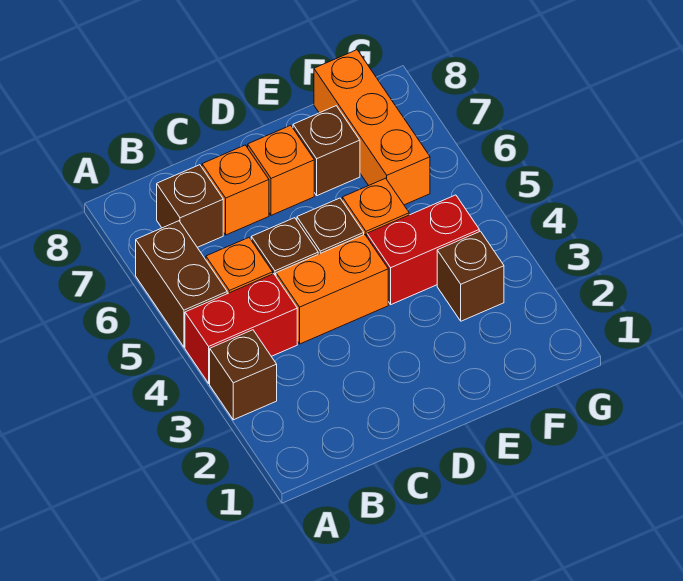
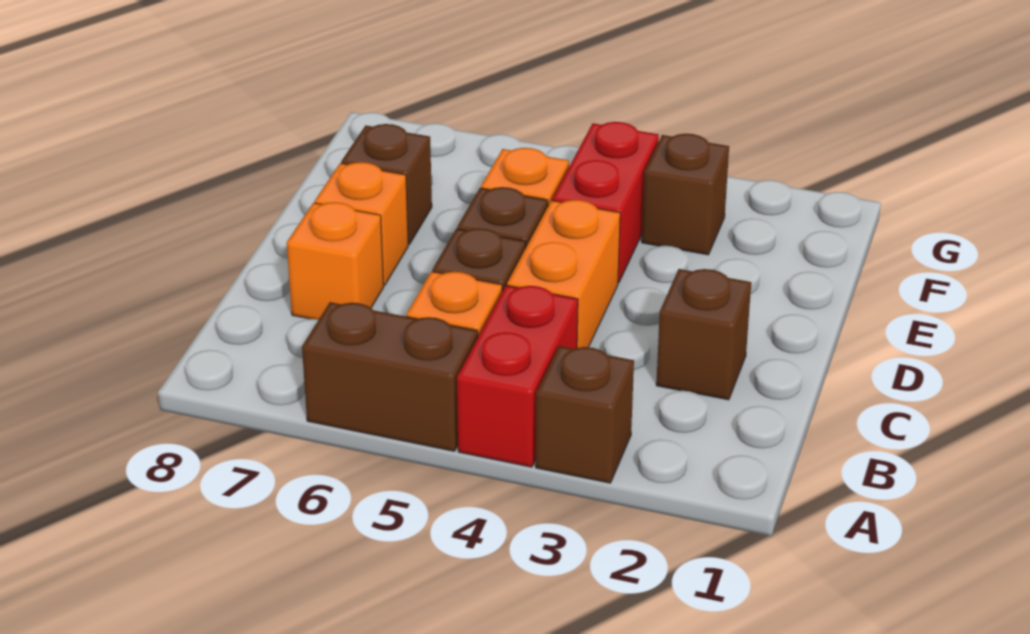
brown 1x1 brick [157,165,223,247] -> brown 1x1 brick moved to [656,269,751,400]
orange 1x3 brick [314,50,430,205] -> none

